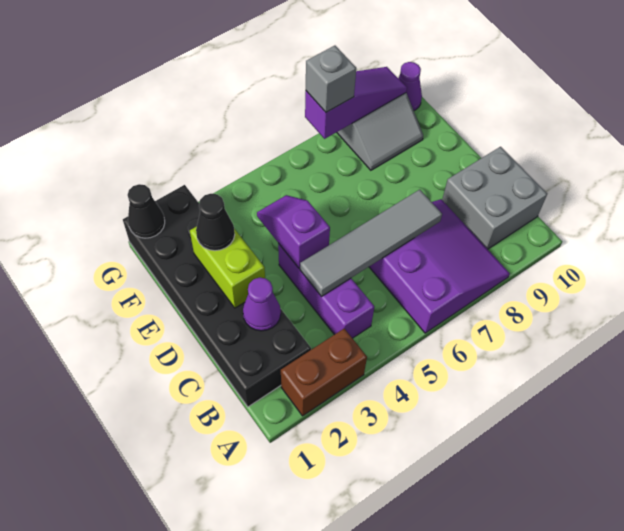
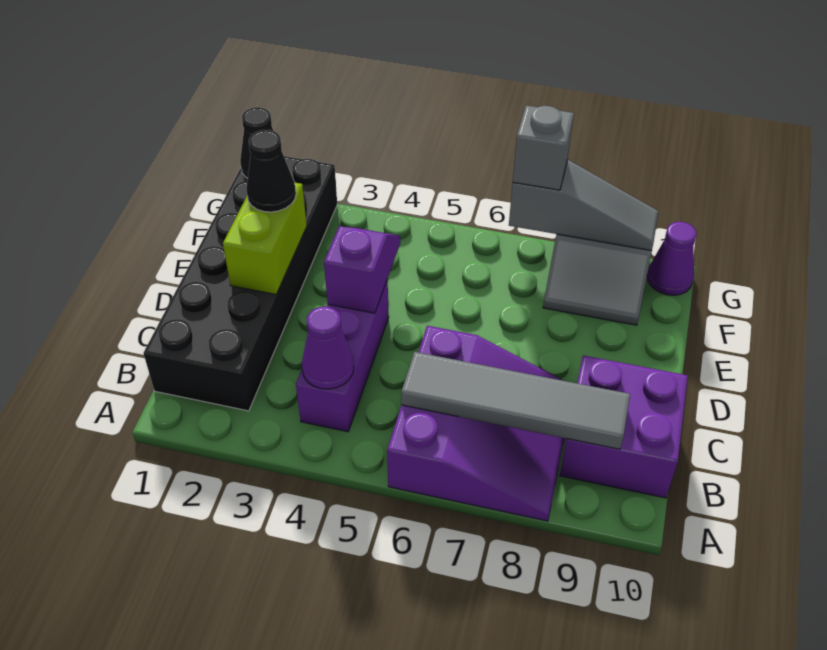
brown 1x2 brick [281,328,367,416] -> none
grey 2x2 brick [442,147,547,249] -> purple 2x2 brick [560,355,688,498]
purple 1x1 cone [243,278,281,331] -> purple 1x1 cone moved to [302,307,354,389]
grey 1x4 tile [300,190,442,297] -> grey 1x4 tile moved to [401,352,630,449]
purple 1x3 slope [305,67,407,139] -> grey 1x3 slope [509,160,658,251]

